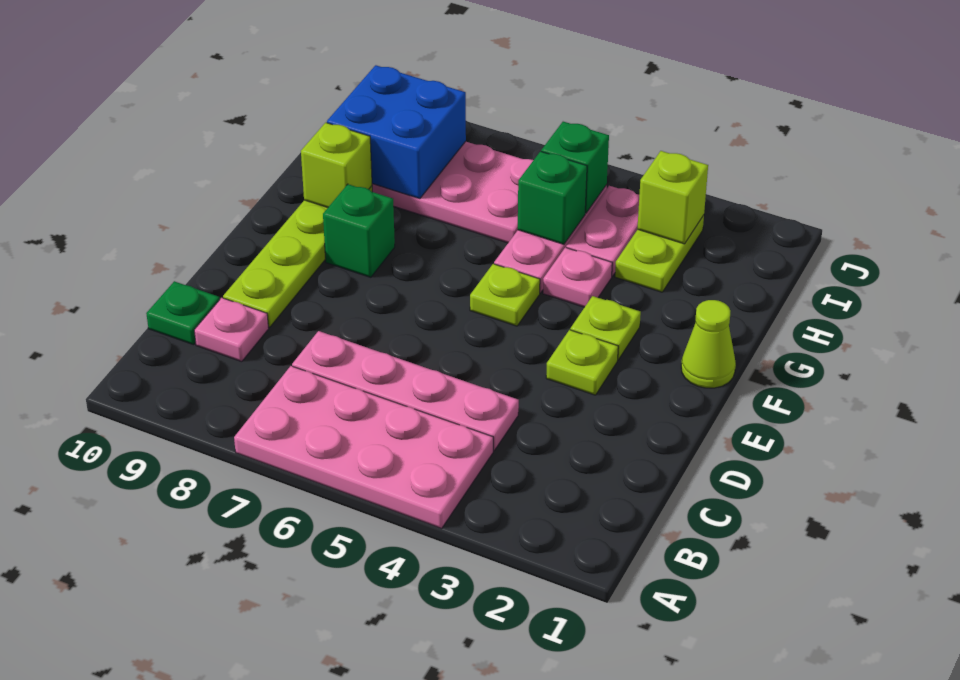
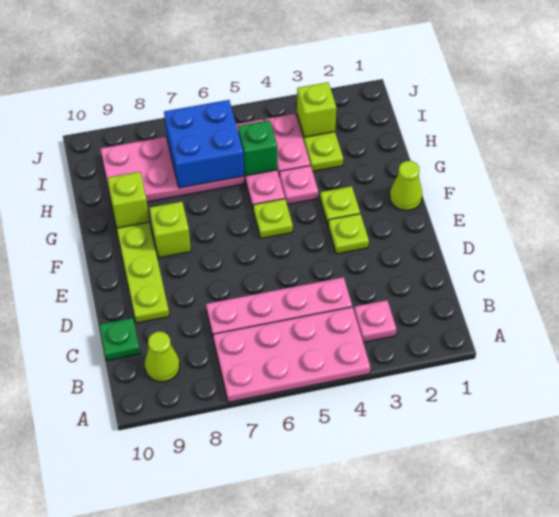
none -> lime 1x1 cone [145,332,180,382]
pink 1x1 plate [194,298,269,362] -> pink 1x1 plate moved to [354,300,396,342]
green 1x1 brick [323,184,395,277] -> lime 1x1 brick [149,202,191,258]
blue 2x2 brick [327,65,466,199] -> blue 2x2 brick moved to [164,100,244,188]
green 1x1 brick [541,122,609,213] -> none

